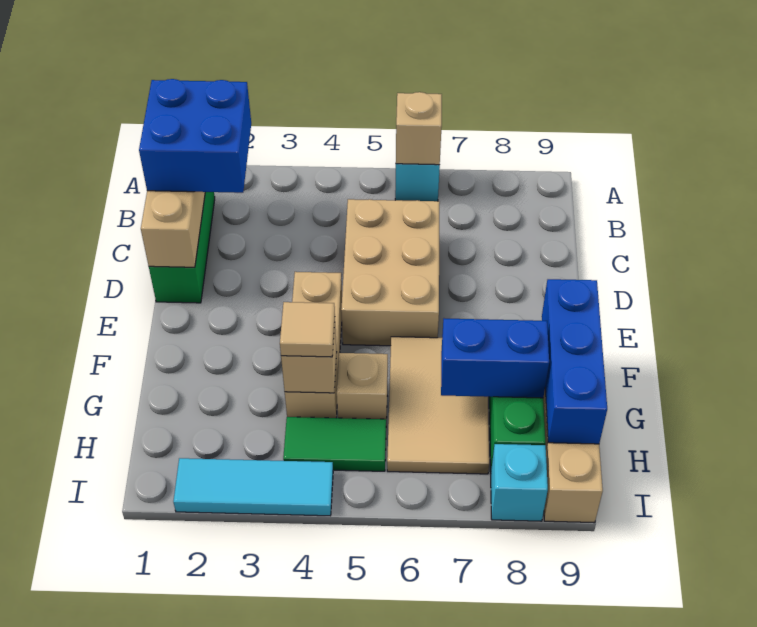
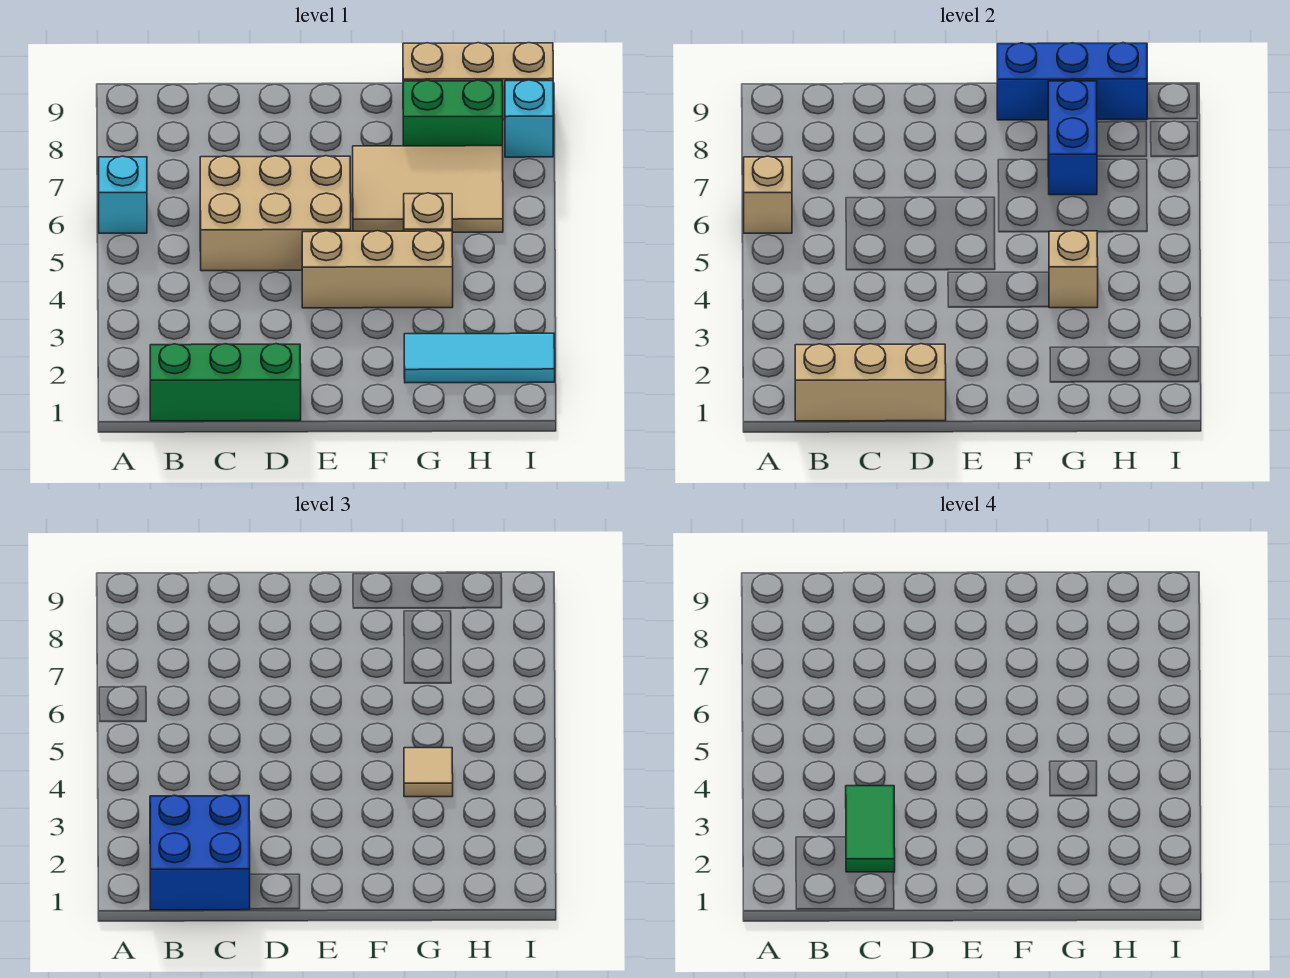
green 1x2 tile [283,417,386,471] -> green 1x2 tile moved to [846,786,895,872]
cyan 1x3 tile [173,458,333,516] -> cyan 1x3 tile turned to [404,333,555,383]

